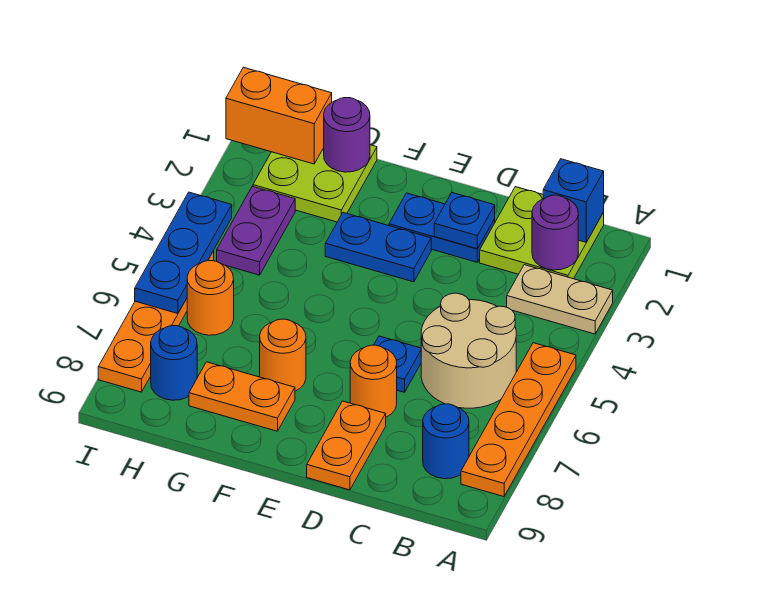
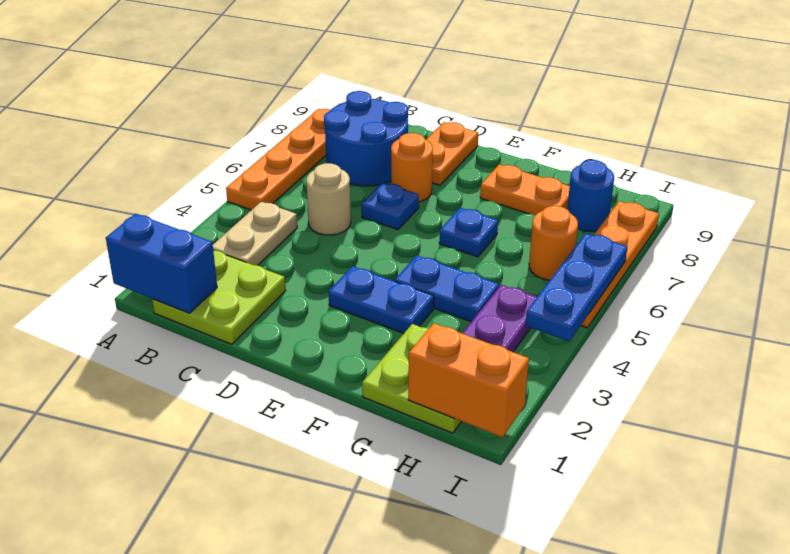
tan 1x2 plate [507,265,613,334] -> tan 1x2 plate turned to [213,202,297,265]
blue 1x1 brick [543,159,604,242] -> blue 1x2 brick [106,214,217,313]
purple 1x1 round brick [532,195,578,270] -> none
tan 2x2 round brick [421,293,516,408] -> tan 1x1 round brick [306,163,351,235]
blue 1x1 round brick [423,404,469,479] -> blue 2x2 round brick [324,91,408,186]
blue 1x2 plate [389,193,495,262] -> blue 1x2 plate moved to [395,256,499,322]
blue 1x1 plate [434,193,495,249] -> blue 1x1 plate moved to [439,208,498,257]
orange 1x1 round brick [260,319,306,391] -> none
purple 1x1 round brick [324,98,370,172] -> none

